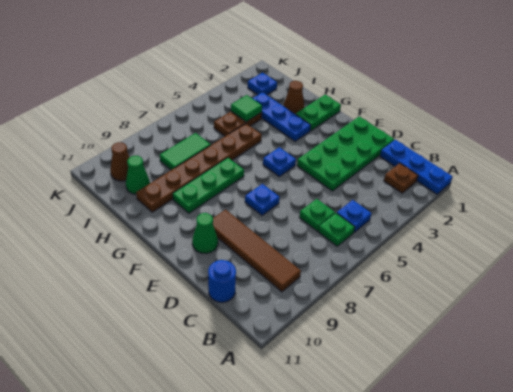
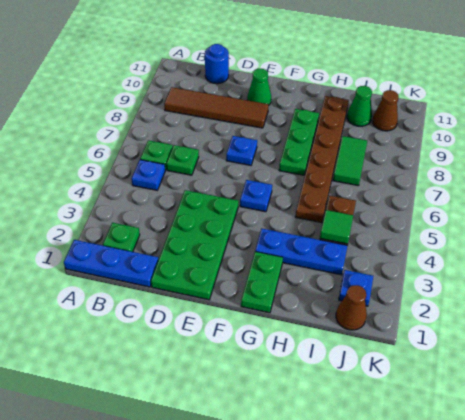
brown 1x1 plate [384,163,418,193] -> green 1x1 plate [103,223,140,252]
brown 1x1 cone [283,81,305,114] -> brown 1x1 cone moved to [336,285,367,330]

